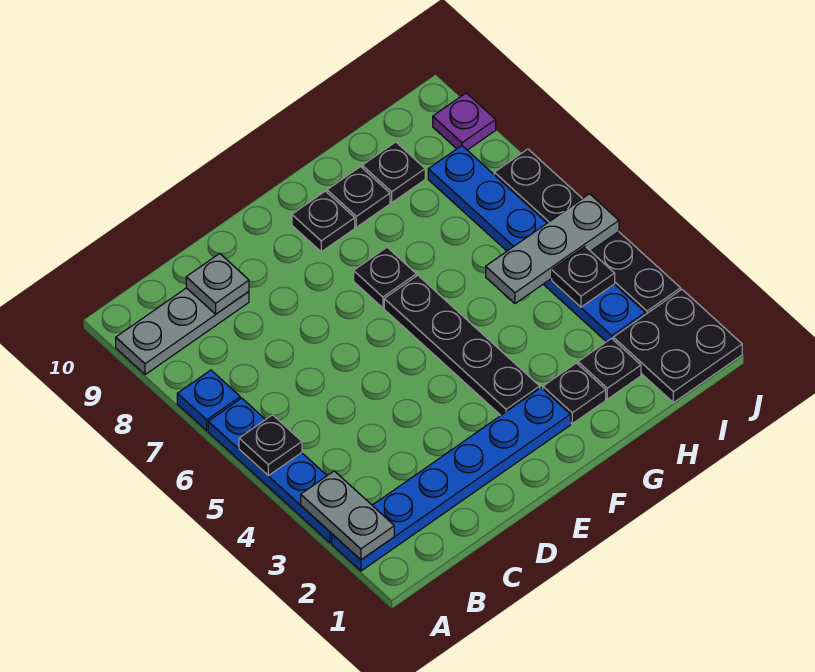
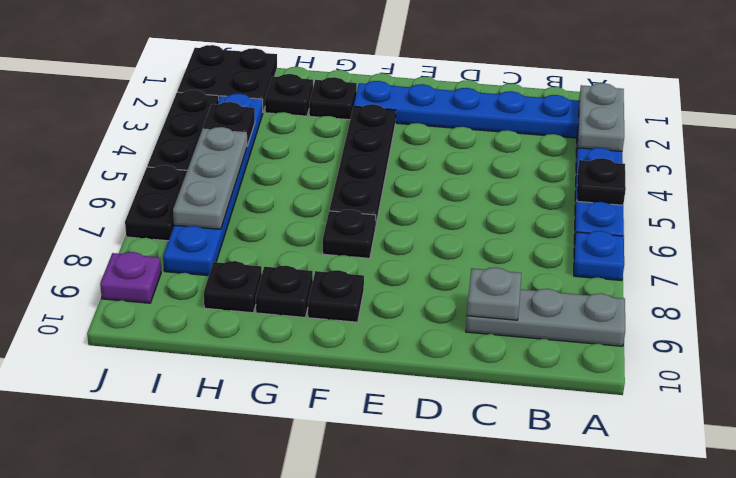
grey 1x3 plate [486,194,619,303] -> grey 1x3 plate turned to [173,127,247,229]

